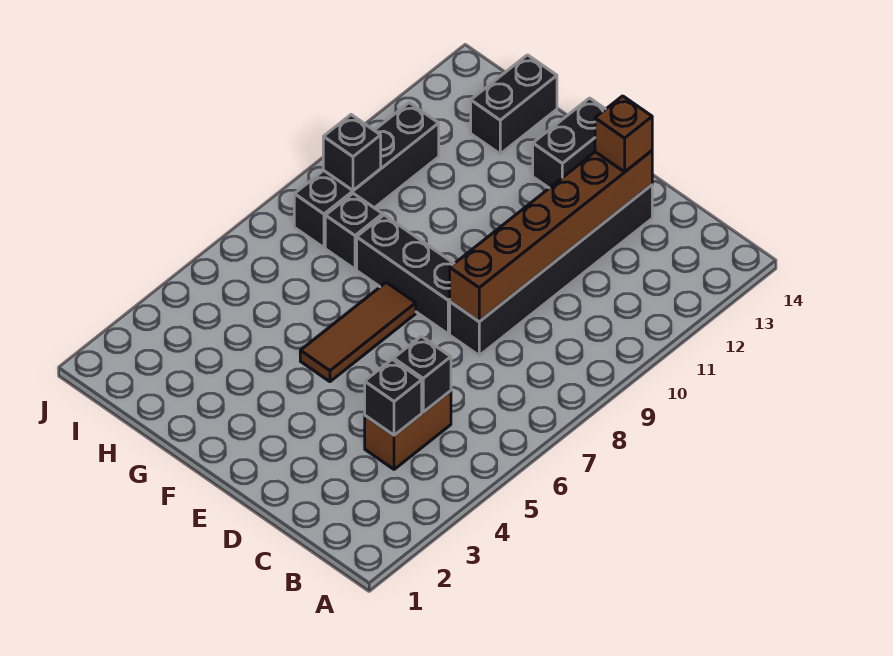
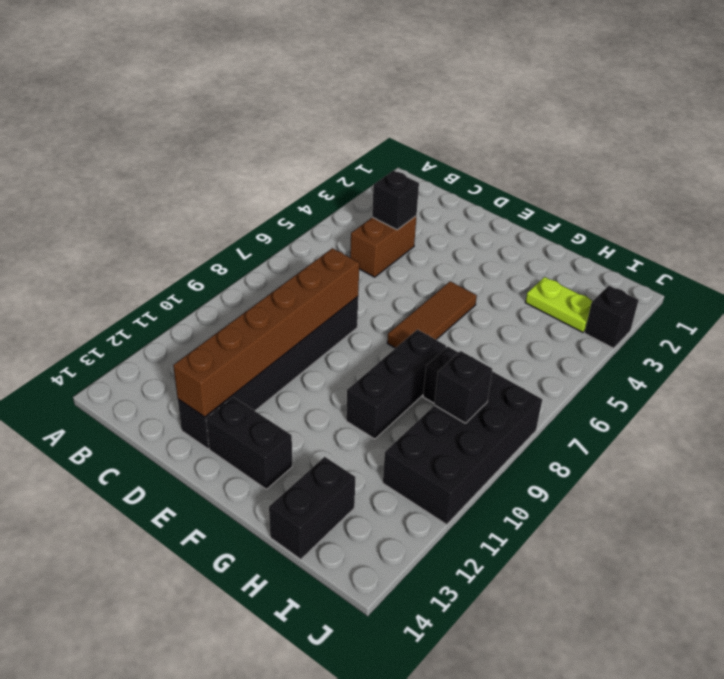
black 1x1 brick [394,336,451,412] -> black 1x1 brick moved to [585,286,639,348]
brown 1x1 brick [595,96,652,172] -> none
black 1x3 brick [357,215,454,334] -> black 1x3 brick turned to [346,330,446,439]
black 1x2 brick [533,98,605,188] -> black 1x2 brick turned to [206,397,292,489]
none -> lime 1x2 plate [525,277,592,332]
black 1x4 brick [294,103,439,248] -> black 2x4 brick [383,371,542,525]

